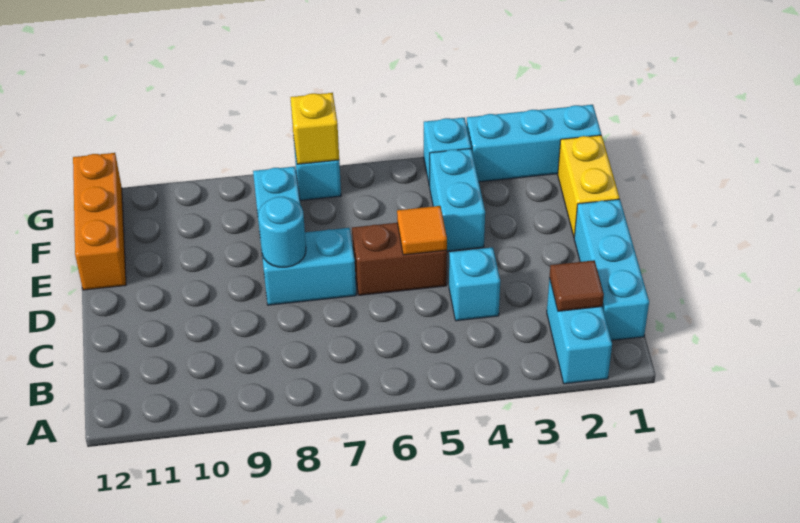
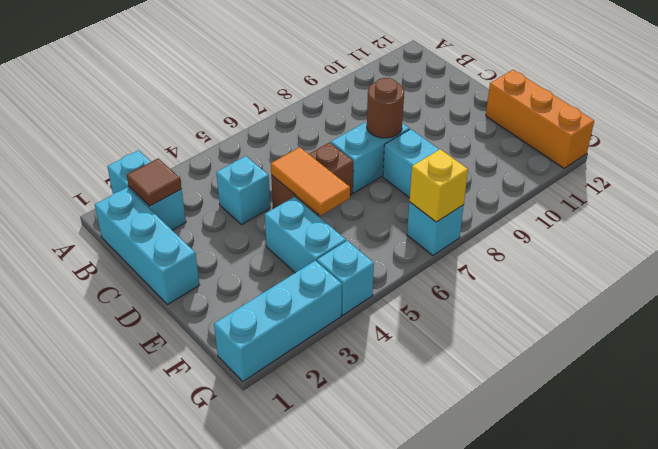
orange 1x1 tile [397,206,447,255] -> orange 1x2 tile [271,147,350,215]
cyan 1x1 round brick [258,197,306,267] -> brown 1x1 round brick [367,78,404,138]
yellow 1x2 brick [558,135,620,237] -> none

